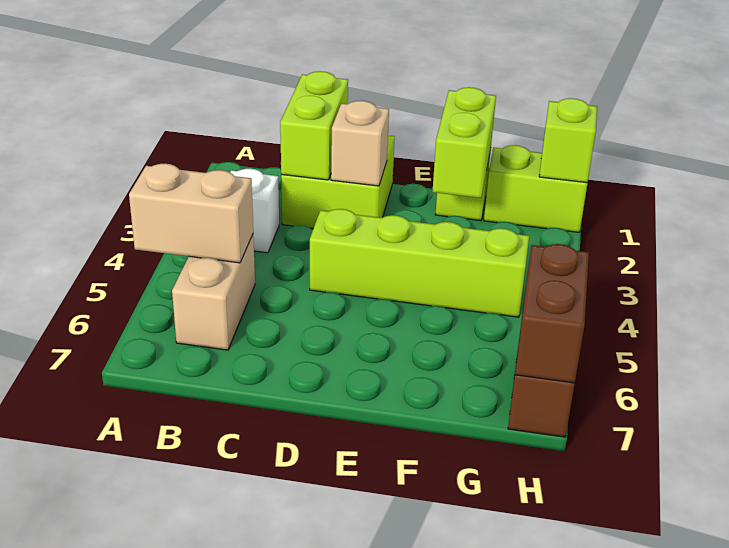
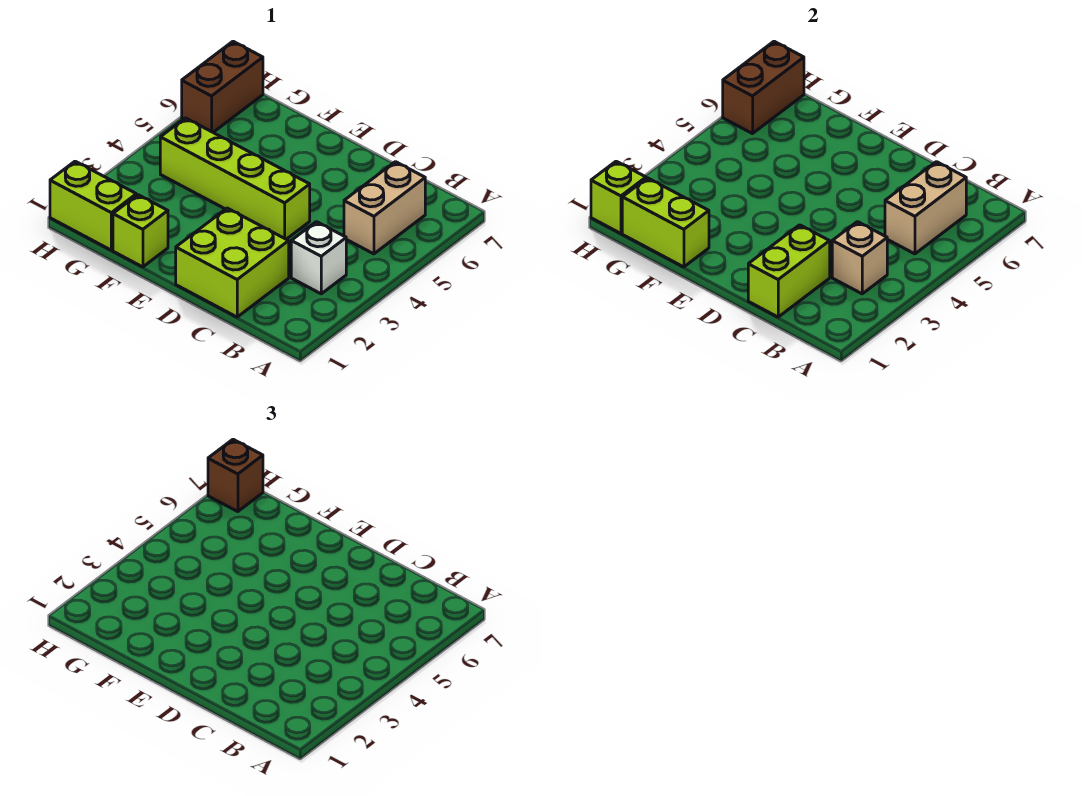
tan 1x2 brick [129,164,253,263] -> tan 1x2 brick turned to [885,162,966,254]
tan 1x1 brick [331,101,389,186] -> tan 1x1 brick moved to [832,222,887,294]
lime 1x2 brick [432,87,496,198] -> lime 1x2 brick turned to [622,178,709,267]
none -> brown 1x1 brick [208,439,263,512]

